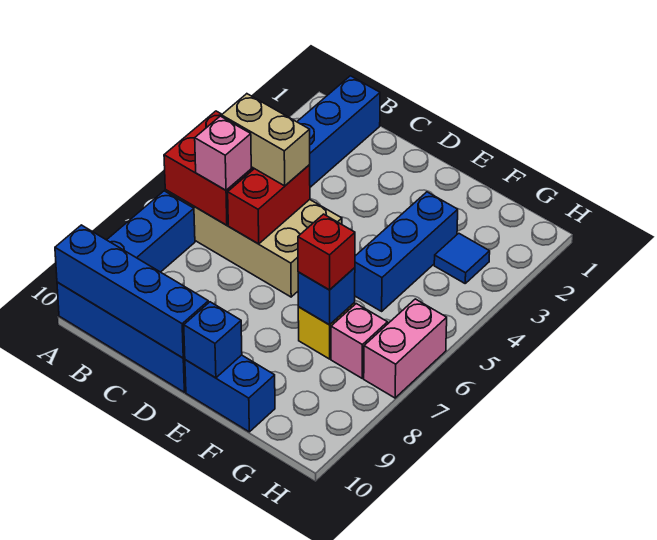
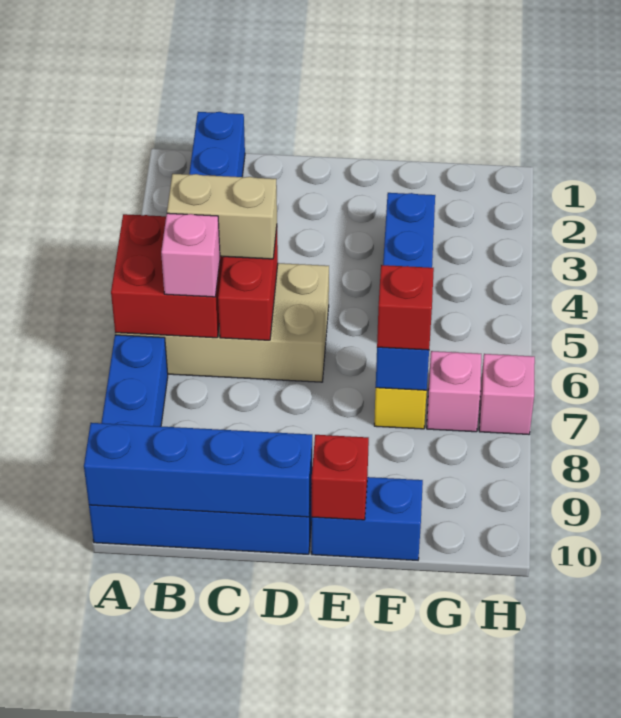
blue 1x1 brick [184,302,242,378] -> red 1x1 brick [311,435,369,520]
blue 1x1 tile [434,233,490,283] -> none
pink 1x2 brick [364,299,447,398] -> pink 1x1 brick [479,354,535,434]

